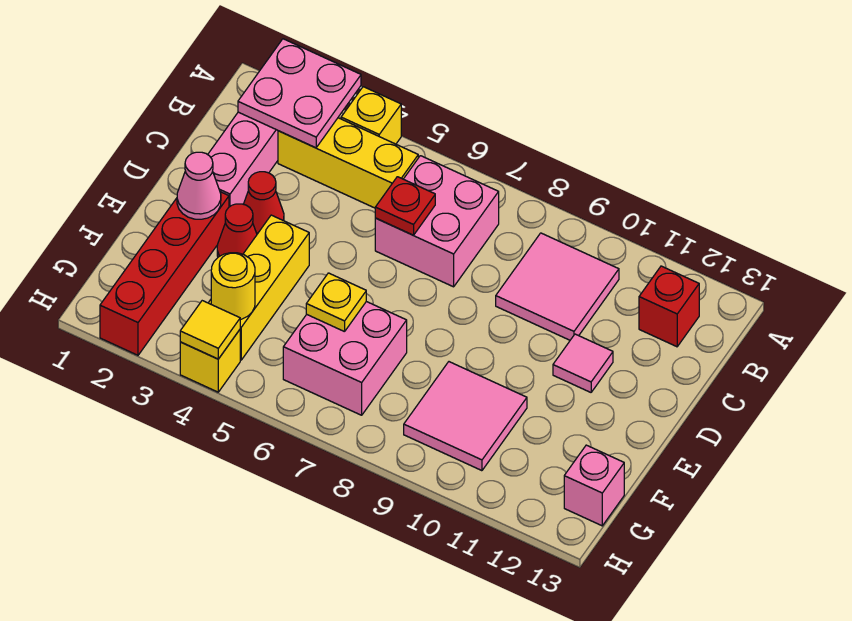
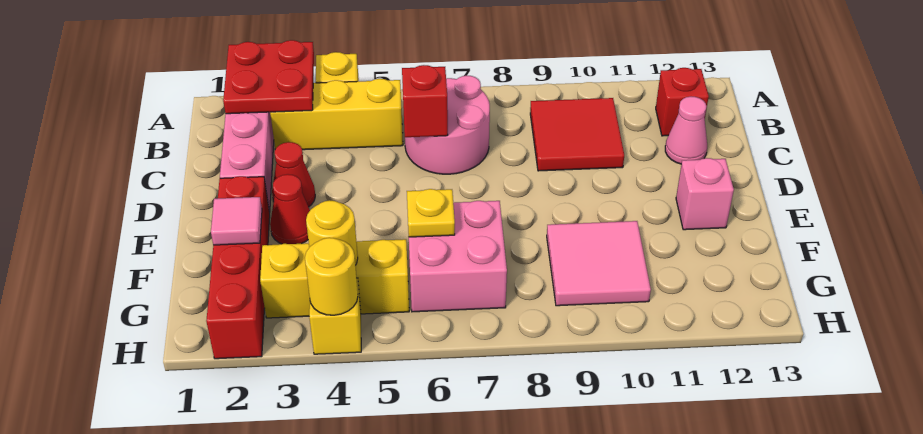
pink 2x2 plate [238,39,361,148] -> red 2x2 plate [223,40,314,114]
pink 2x2 brick [375,156,499,287] -> pink 2x2 round brick [405,76,490,174]
pink 2x2 tile [496,233,619,340] -> red 2x2 tile [530,98,624,171]
red 1x1 plate [375,177,435,235] -> red 1x1 brick [402,65,448,137]
pink 1x1 tile [553,334,613,392] -> pink 1x1 tile moved to [211,197,262,245]
pink 1x1 cone [177,152,221,219] -> pink 1x1 cone moved to [665,97,707,164]
yellow 1x3 brick [208,215,309,360] -> yellow 1x3 brick turned to [260,239,409,318]
pink 1x1 brick [564,445,624,526] -> pink 1x1 brick moved to [676,158,734,230]
yellow 1x1 tile [180,301,240,359] -> yellow 1x1 round brick [305,238,358,315]

